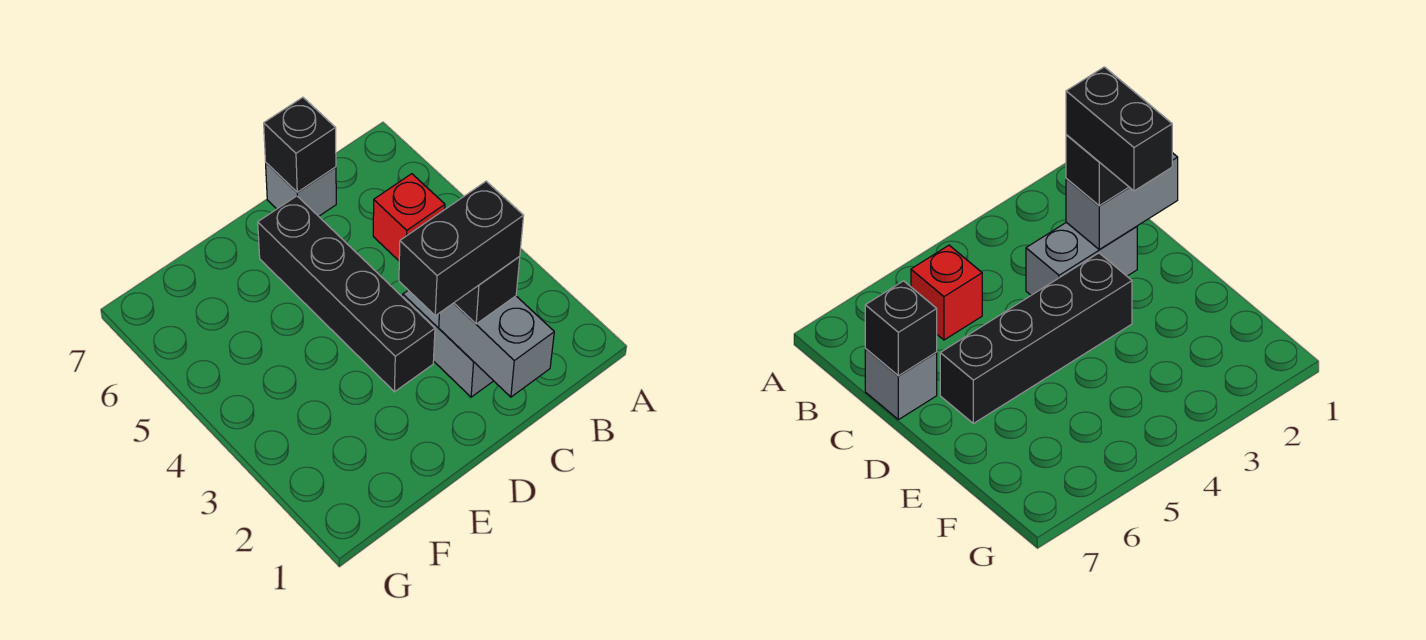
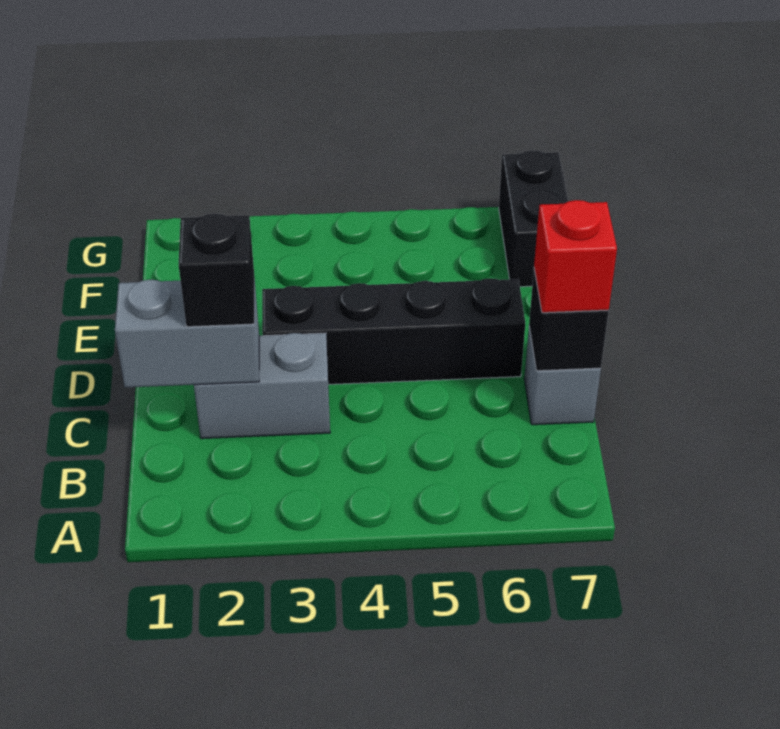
red 1x1 brick [373,174,445,261] -> red 1x1 brick moved to [534,200,617,313]
black 1x2 brick [399,181,524,316] -> black 1x2 brick moved to [499,150,568,287]

